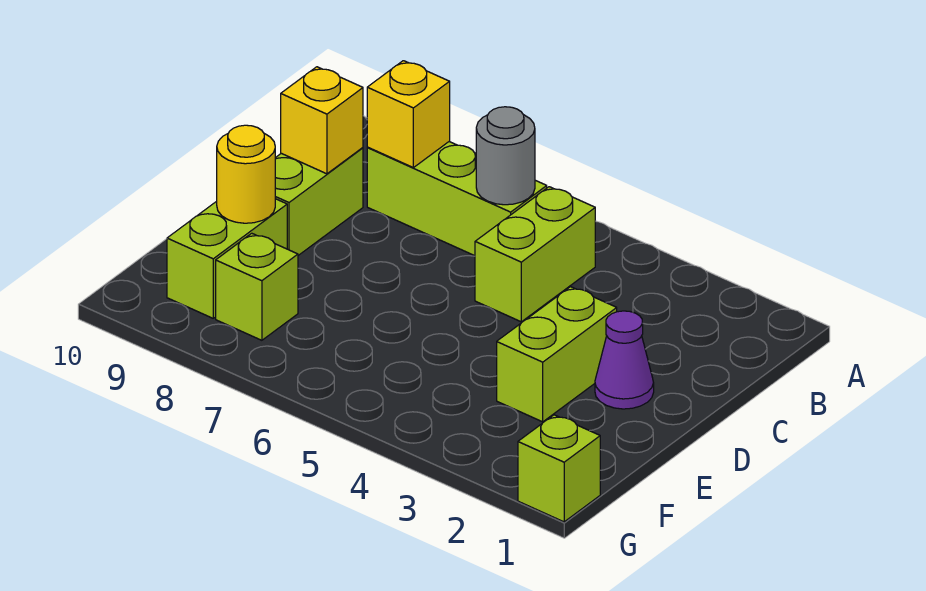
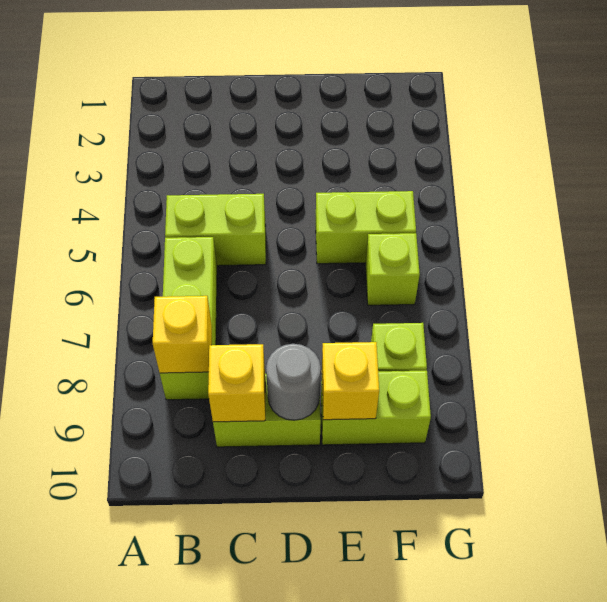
grey 1x1 round brick [476,107,535,205] -> grey 1x1 round brick moved to [266,344,321,420]
purple 1x1 cone [595,311,654,409] -> none
lime 1x2 brick [497,287,617,422] -> lime 1x2 brick moved to [316,191,416,264]
yellow 1x1 round brick [217,125,275,223] -> yellow 1x1 brick [322,342,379,420]
lime 1x1 brick [518,415,600,522] -> lime 1x1 brick moved to [365,233,420,305]

